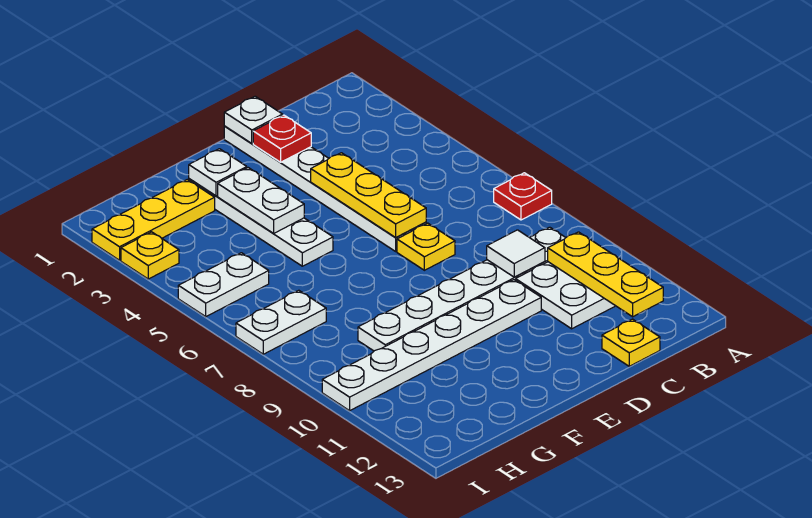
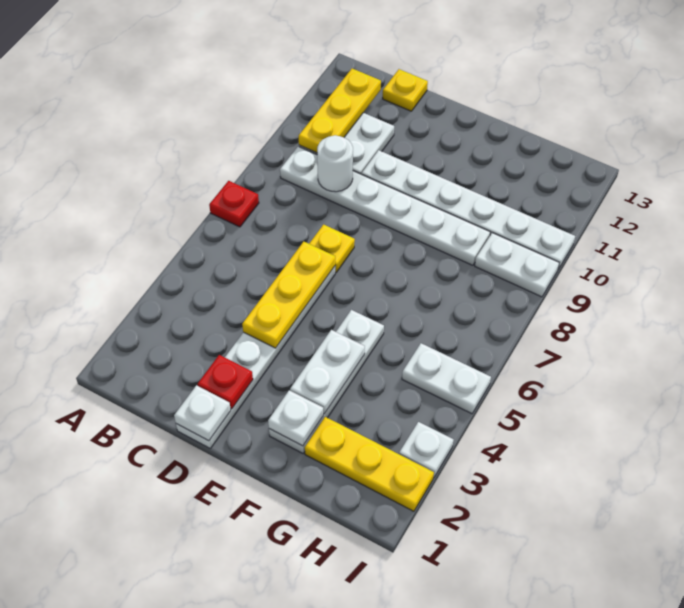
white 1x1 tile [487,230,545,277] -> white 1x1 round brick [317,135,353,192]
white 1x2 plate [236,290,326,354] -> white 1x2 plate moved to [475,233,559,297]
yellow 1x1 plate [121,232,179,279] -> white 1x1 plate [399,422,454,478]

